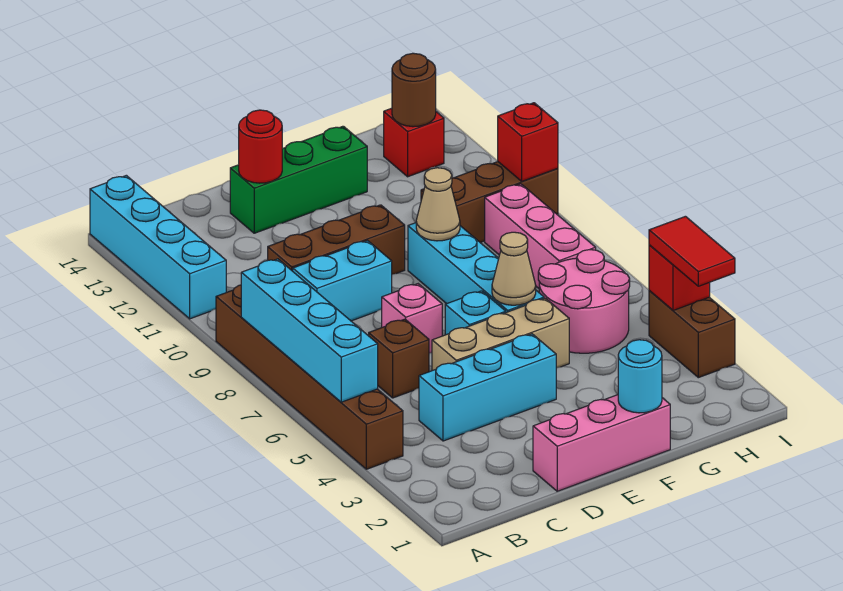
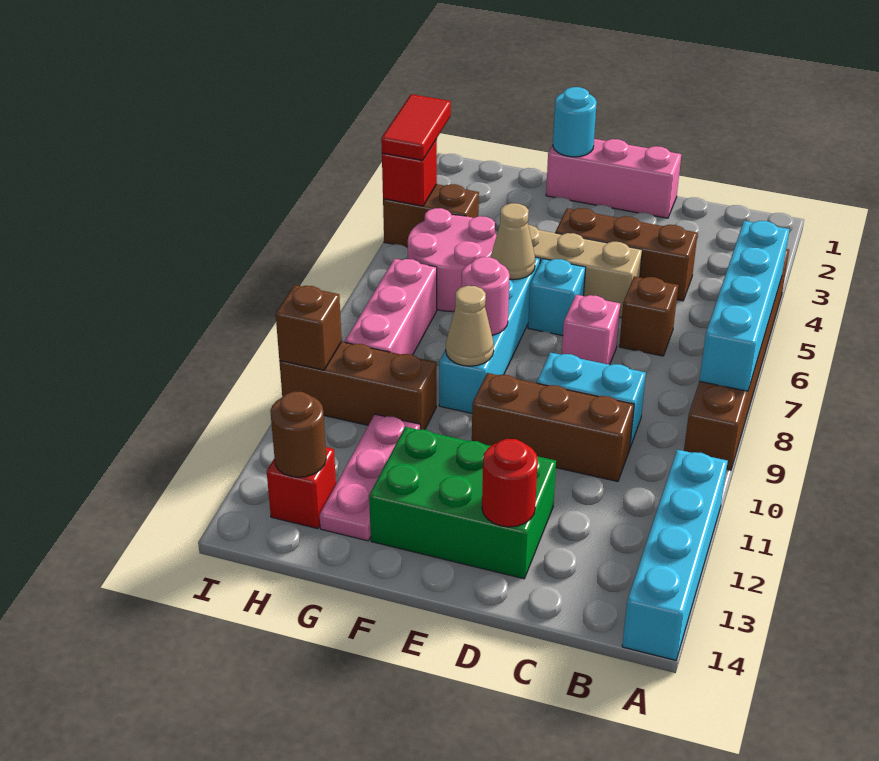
cyan 1x3 brick [419,334,556,441] -> brown 1x3 brick [555,208,698,301]
green 1x3 brick [230,126,367,233] -> green 2x3 brick [369,427,556,579]
none -> pink 1x1 round brick [462,257,510,335]
none -> pink 1x3 plate [320,414,420,541]
brown 1x2 brick [649,291,735,378] -> brown 1x2 brick turned to [383,184,479,247]
red 1x1 brick [498,103,558,181] -> brown 1x1 brick [276,285,342,370]

